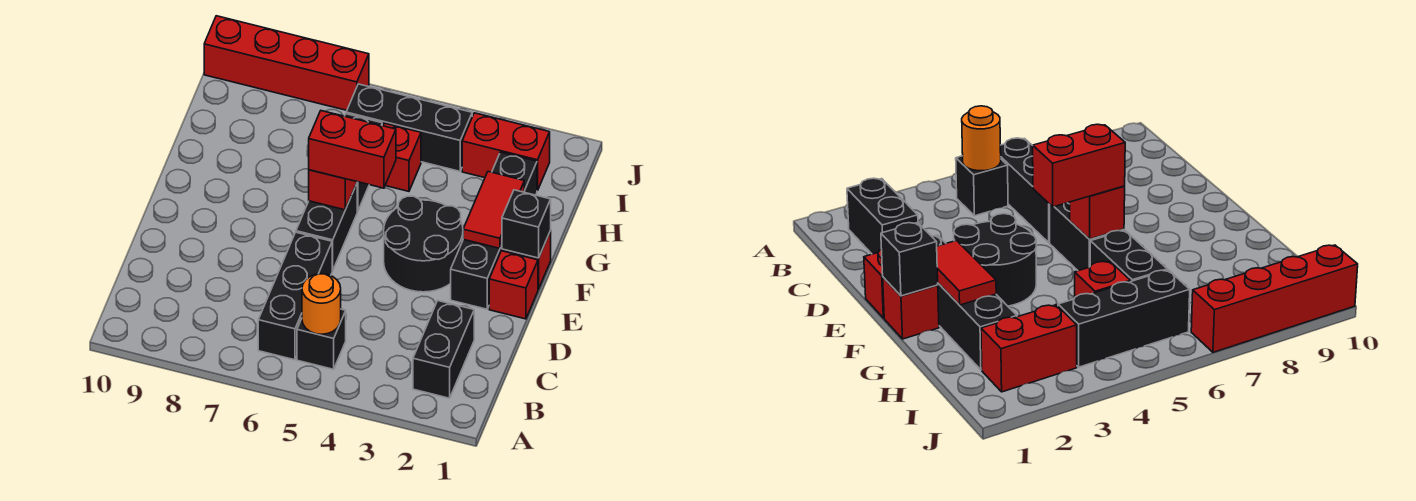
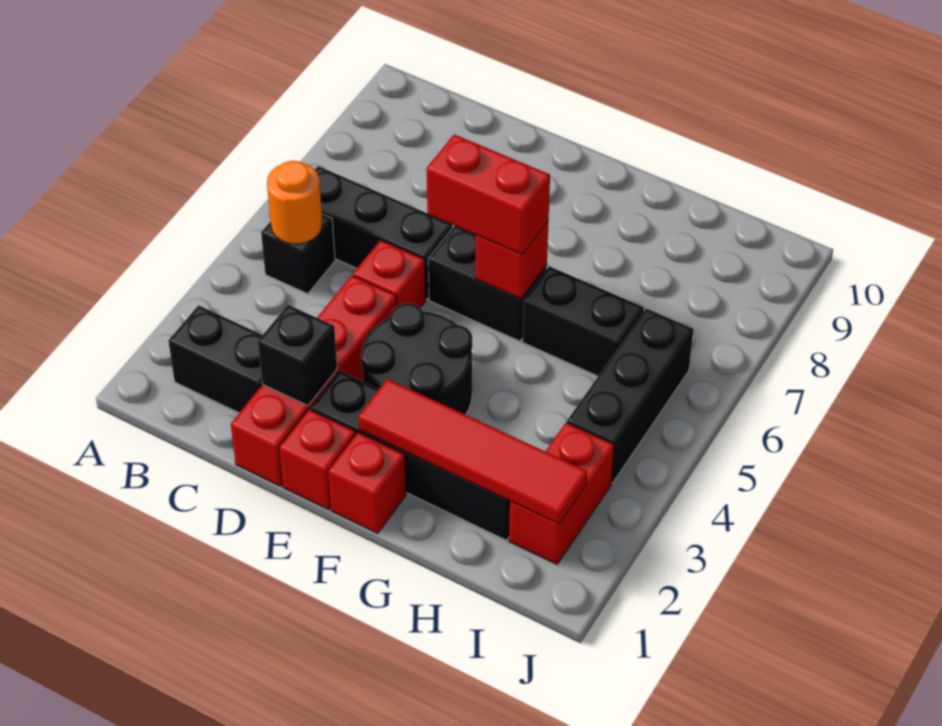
black 1x1 brick [502,190,551,258] -> black 1x1 brick moved to [258,305,337,406]
red 1x2 tile [463,172,524,248] -> red 1x4 tile [358,379,587,524]
red 1x2 brick [309,111,396,188] -> red 1x2 brick turned to [427,134,550,254]
red 1x1 brick [383,123,421,191] -> red 1x1 brick moved to [353,240,426,308]
red 1x4 brick [204,16,369,110] -> red 1x4 brick moved to [231,275,397,486]

